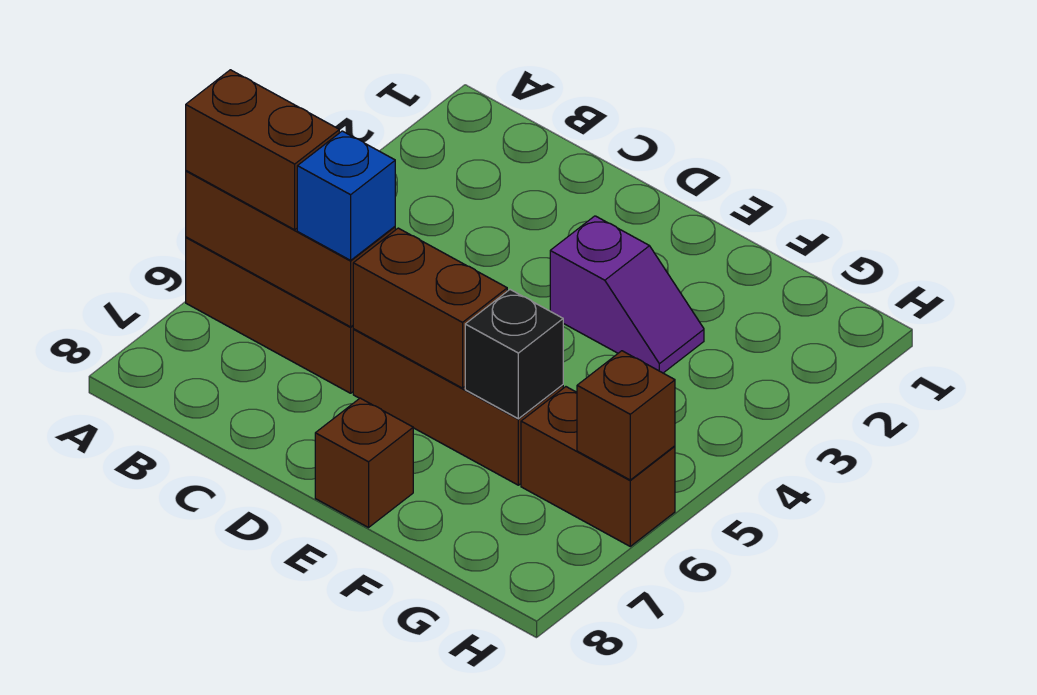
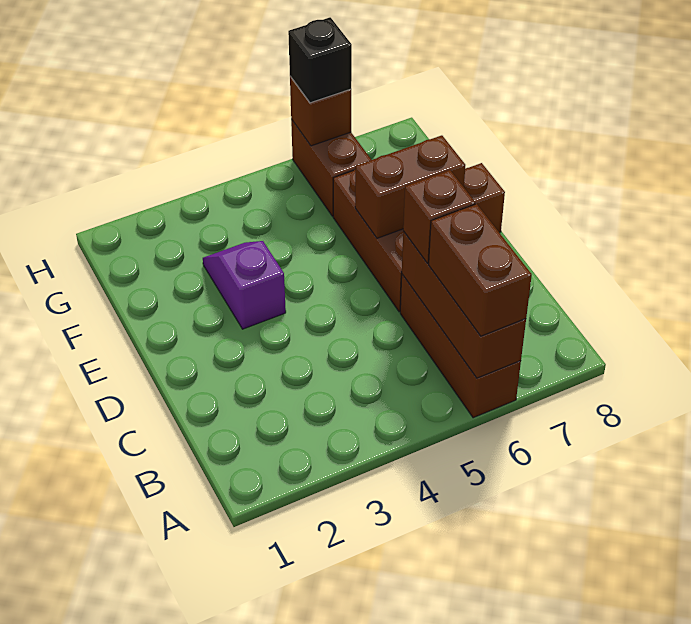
blue 1x1 brick [297,131,395,260] -> brown 1x1 brick [403,170,475,263]
brown 1x2 brick [353,228,507,388] -> brown 1x2 brick turned to [355,135,465,238]
black 1x1 brick [465,290,563,419] -> black 1x1 brick moved to [288,17,352,103]

